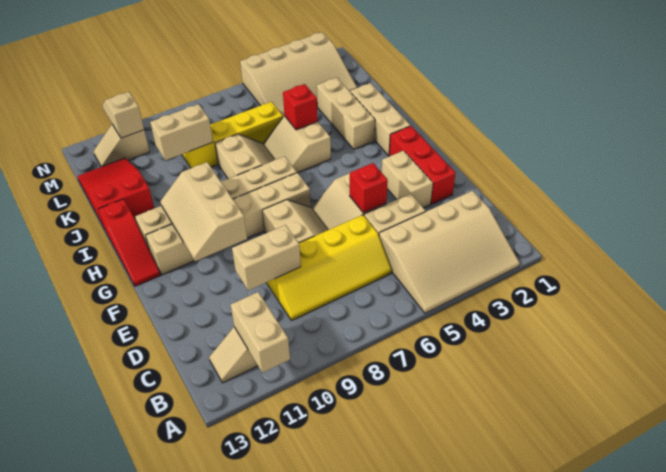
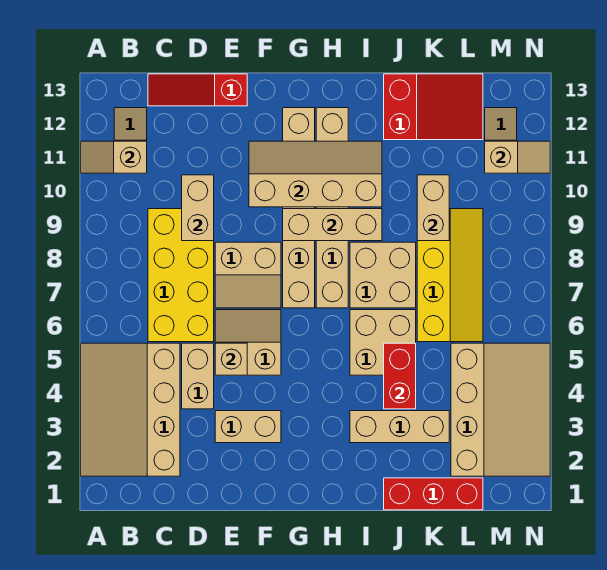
tan 1x2 brick [231,292,290,373] -> tan 1x2 slope [81,141,147,173]
yellow 2x4 slope [266,215,392,321] -> yellow 2x4 brick [148,209,214,342]
red 1x3 brick [389,126,456,204] -> red 1x3 brick moved to [384,478,483,510]
red 1x1 brick [350,163,388,213] -> tan 1x1 brick [215,343,247,375]
tan 2x3 slope [160,162,247,261] -> tan 2x4 slope [249,141,382,207]
red 1x3 slope [98,199,160,286] -> red 1x3 slope moved to [148,74,247,106]
tan 1x3 brick [350,83,411,156] -> tan 1x3 brick moved to [283,209,382,241]
tan 2x2 slope [264,116,331,173] -> tan 2x2 brick [350,310,416,375]
tan 2x2 slope [215,134,275,179] -> tan 2x2 brick [350,242,416,308]
red 1x1 brick [283,84,318,130] -> red 1x2 brick [384,343,416,409]
tan 3x4 slope [240,32,357,117] -> tan 3x4 slope turned to [451,343,550,476]

